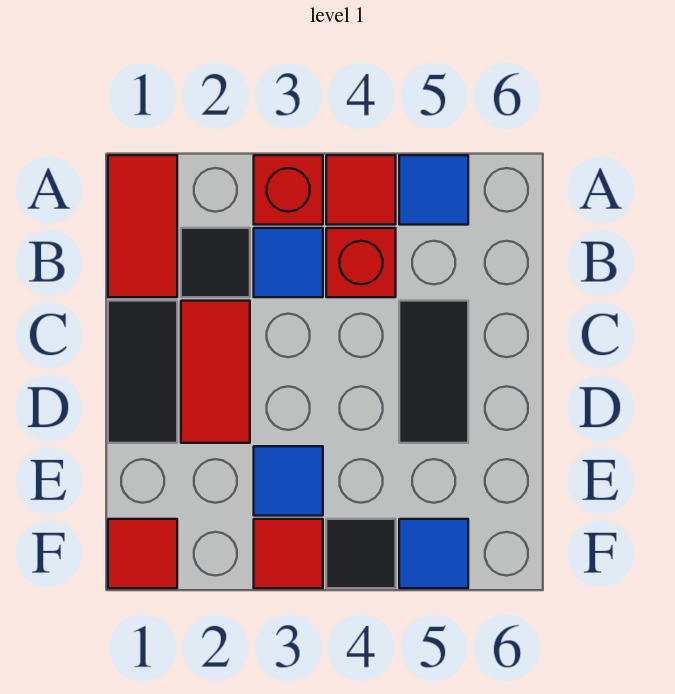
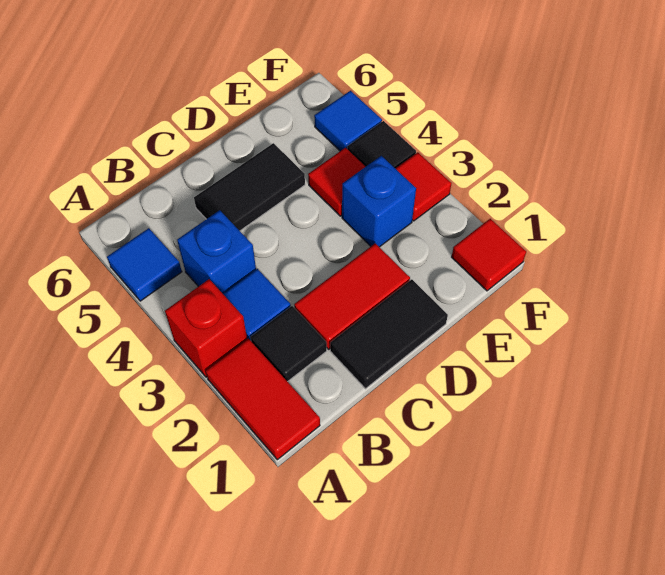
red 1x2 tile [108,155,177,297] -> red 1x2 tile turned to [206,339,320,460]
red 1x1 tile [326,155,396,225] -> red 1x1 tile moved to [308,148,365,216]
red 1x1 brick [326,228,396,297] -> blue 1x1 brick [177,210,256,294]
blue 1x1 tile [254,446,323,516] -> blue 1x1 brick [342,156,416,247]

